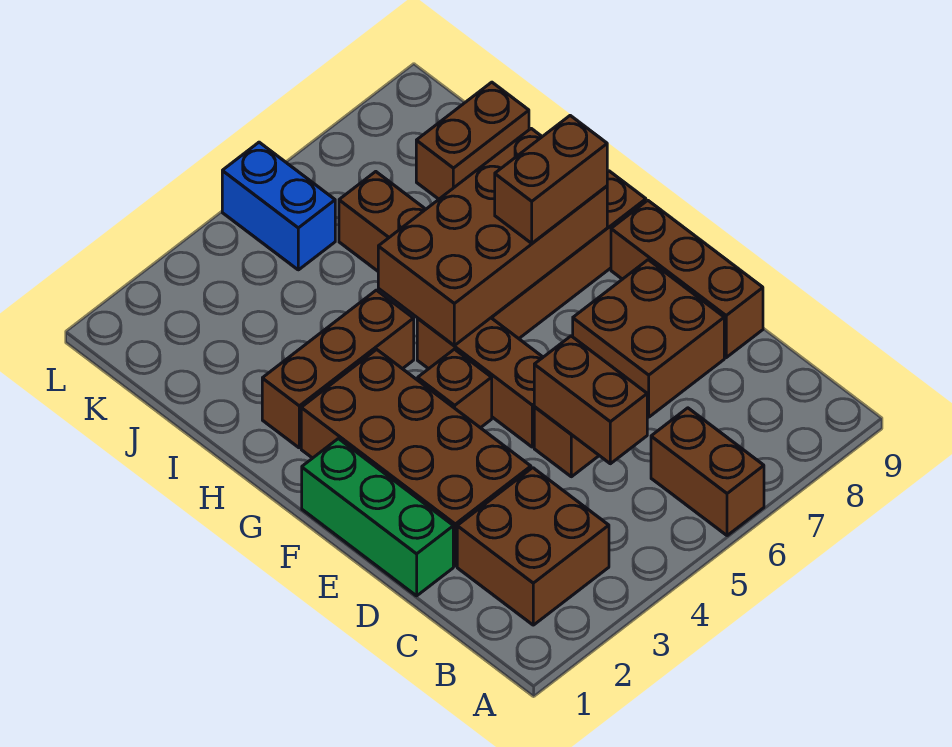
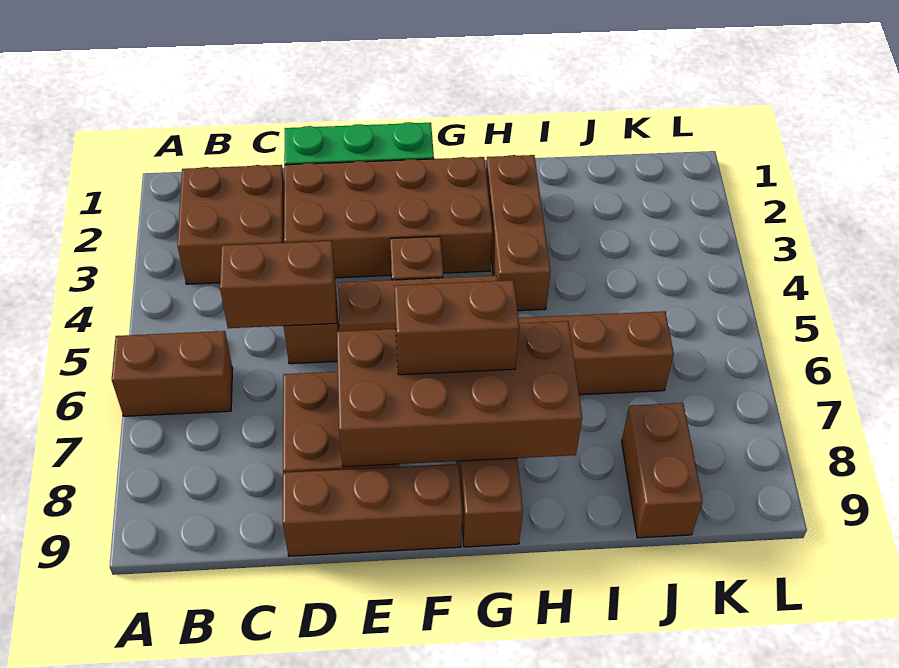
brown 2x4 brick [378,129,607,345] -> brown 2x4 brick turned to [337,321,582,467]
brown 1x2 brick [495,116,607,243] -> brown 1x2 brick turned to [395,280,519,375]
blue 1x2 brick [222,142,335,270] -> none

